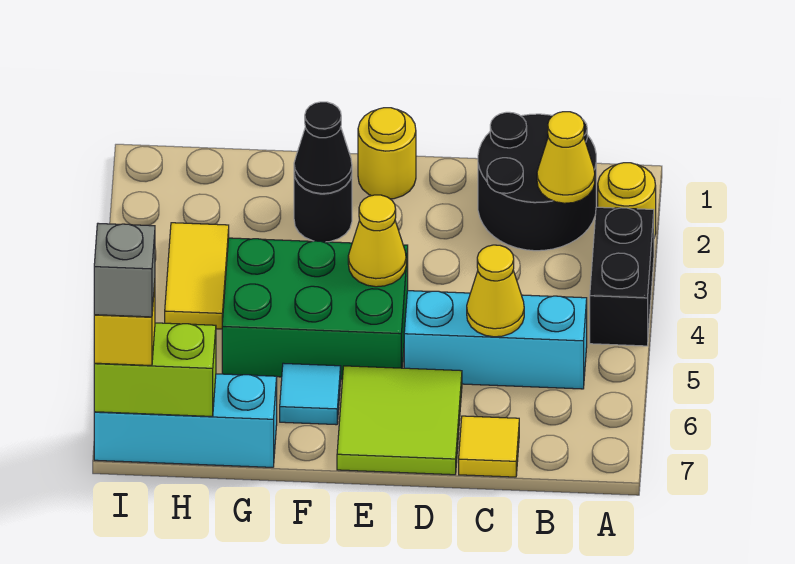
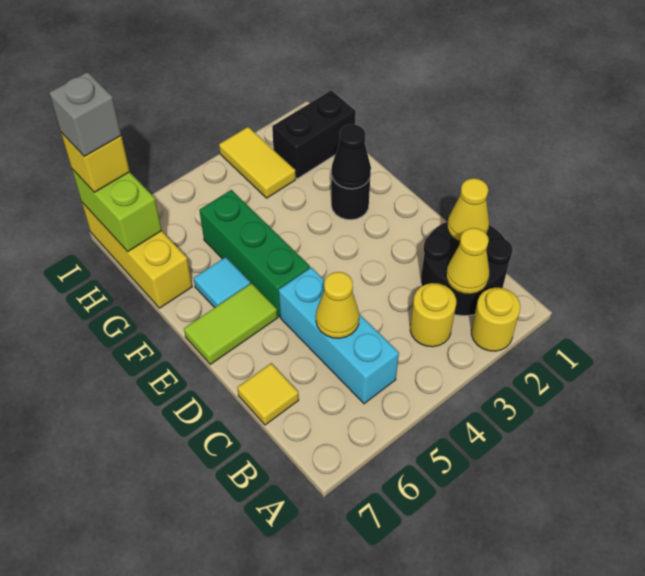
black 1x2 brick [590,207,654,346] -> black 1x2 brick moved to [272,90,356,179]
lime 2x2 tile [337,366,462,475] -> lime 1x2 tile [184,283,277,364]
yellow 1x1 round brick [358,108,416,199] -> yellow 1x1 round brick moved to [410,283,456,347]
green 2x3 brick [222,238,408,379] -> green 1x3 brick [199,190,310,317]
yellow 1x1 cone [348,195,406,287] -> yellow 1x1 cone moved to [447,178,489,242]
cyan 1x3 brick [94,374,277,467] -> yellow 1x3 brick [82,203,192,308]
yellow 1x2 tile [165,223,229,329] -> yellow 1x2 tile turned to [219,127,296,198]

